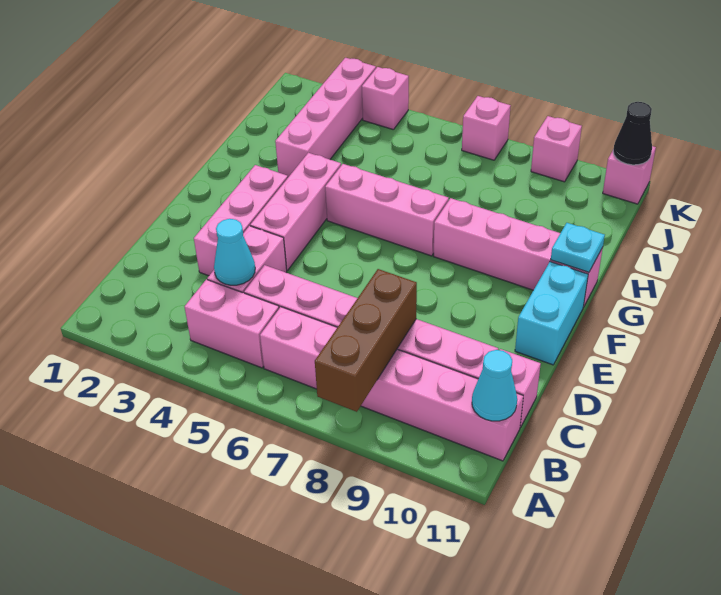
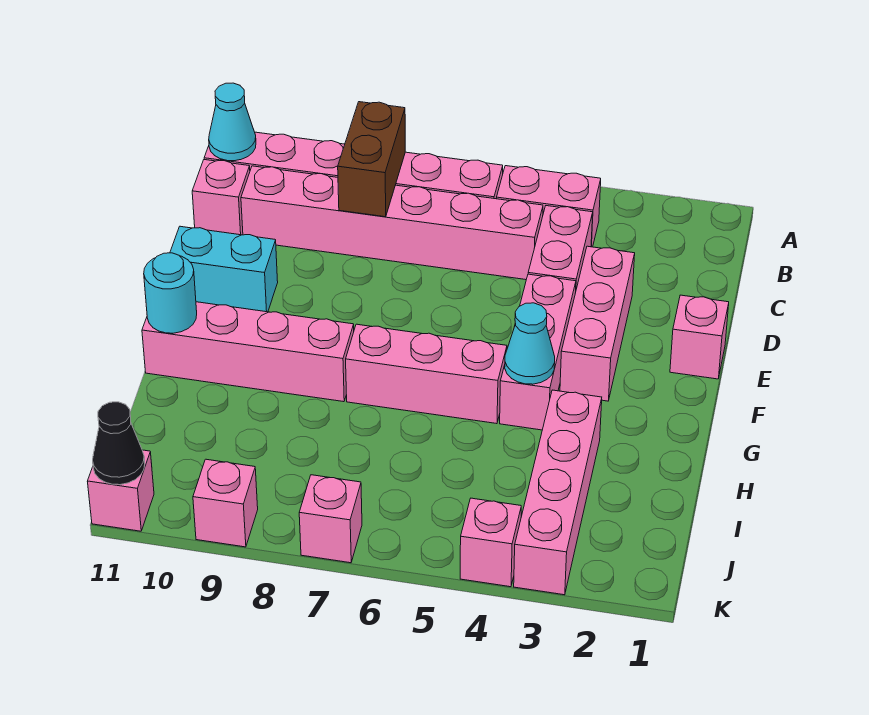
brown 1x3 brick [315,269,417,412] -> brown 1x2 brick [338,102,405,217]
cyan 1x1 cone [214,219,255,285] -> cyan 1x1 cone moved to [505,303,555,384]
none -> pink 1x1 brick [670,295,729,379]
cyan 1x2 brick [515,262,588,365] -> cyan 1x2 brick turned to [170,226,278,312]
cyan 1x1 plate [551,223,605,272] -> cyan 1x1 round brick [144,253,197,333]

